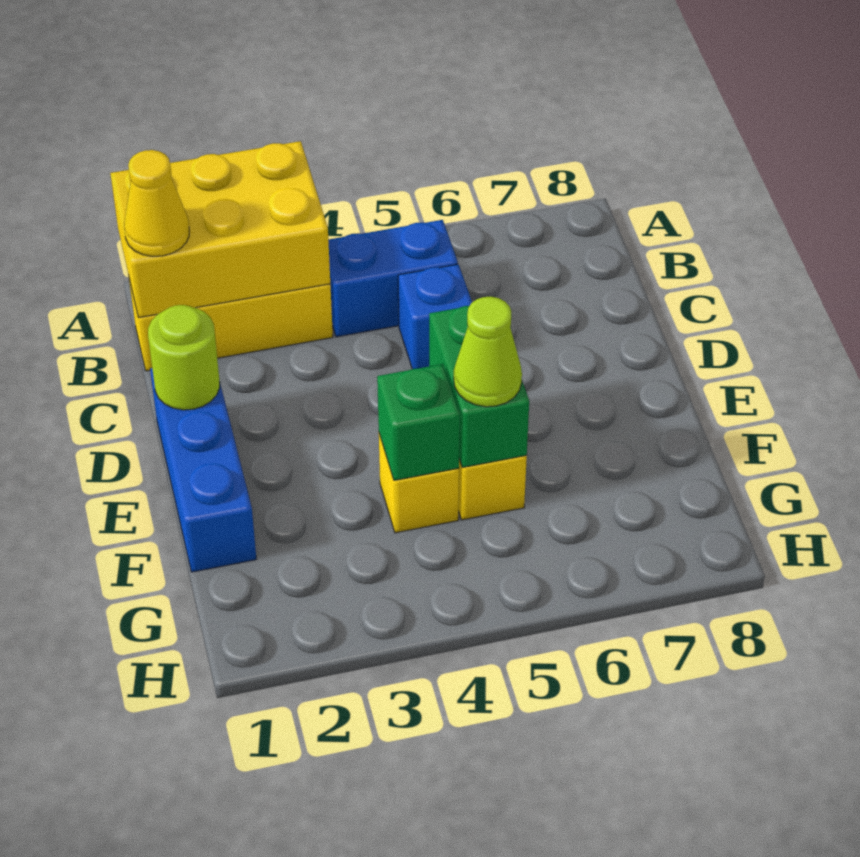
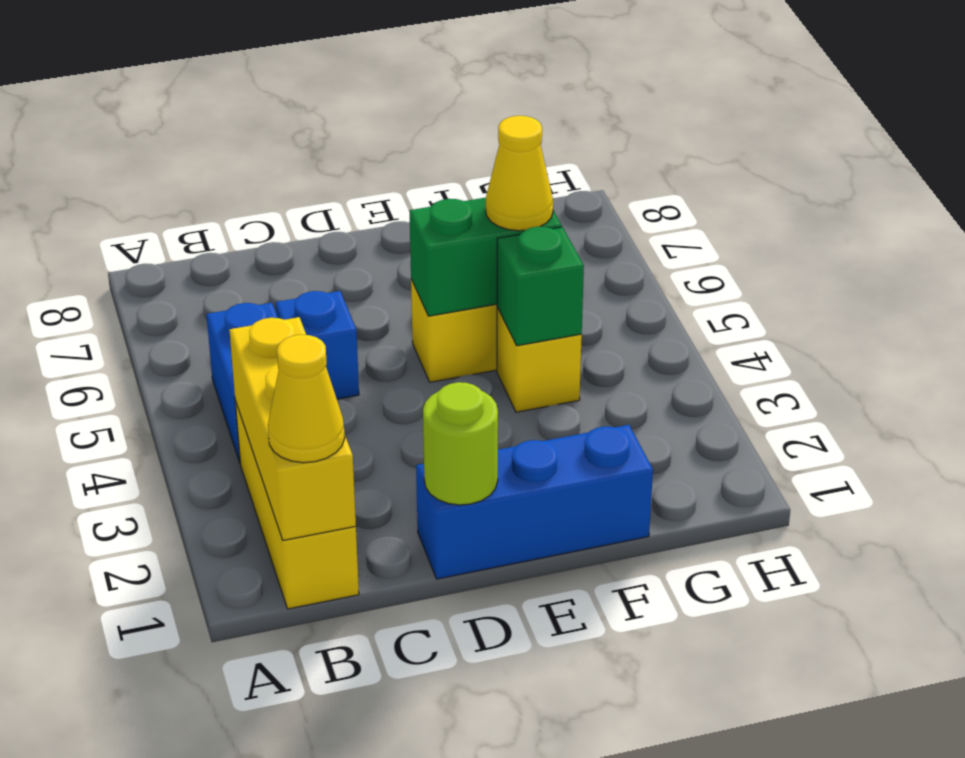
yellow 2x3 brick [110,141,330,318] -> yellow 1x3 brick [229,317,356,540]
lime 1x1 cone [454,297,522,407] -> yellow 1x1 cone [486,116,553,231]

